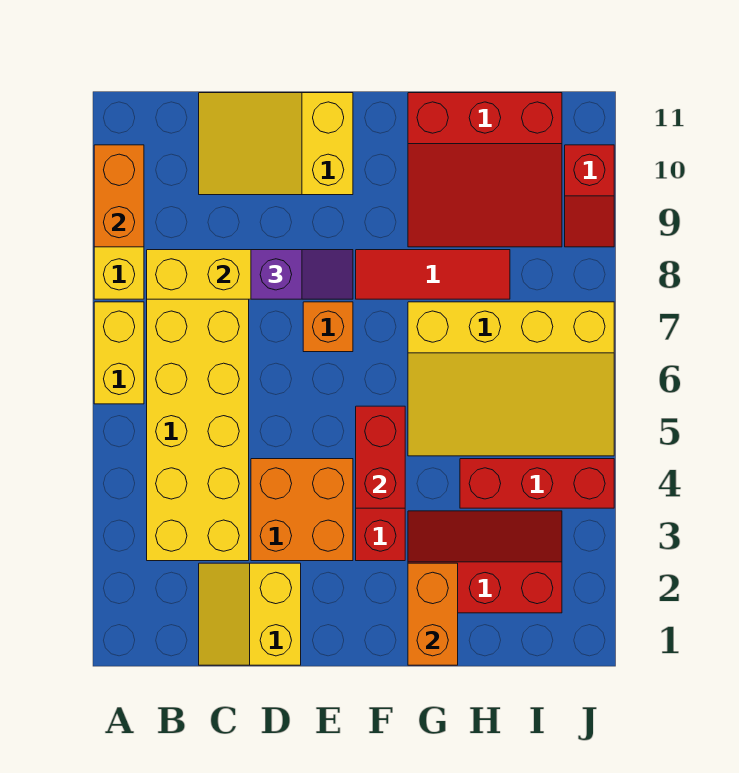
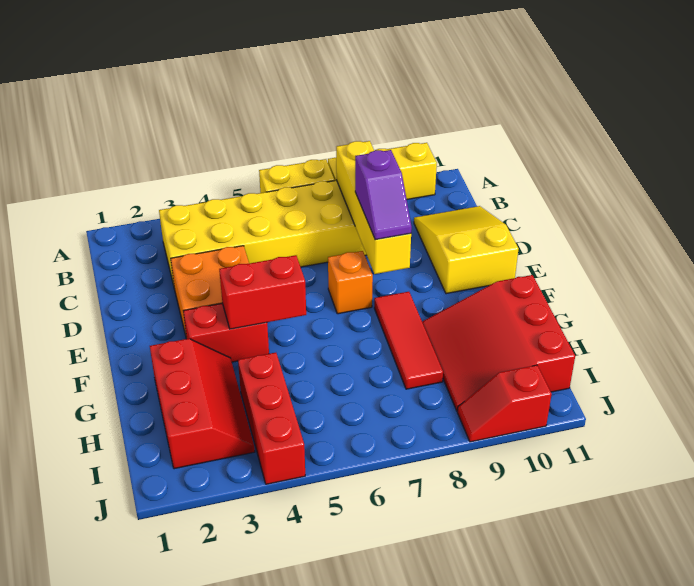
orange 1x2 brick [94,145,144,247] -> none
yellow 2x2 slope [199,563,301,665] -> none
orange 1x2 brick [408,563,458,665] -> none
yellow 3x4 slope [408,302,614,456] -> none

